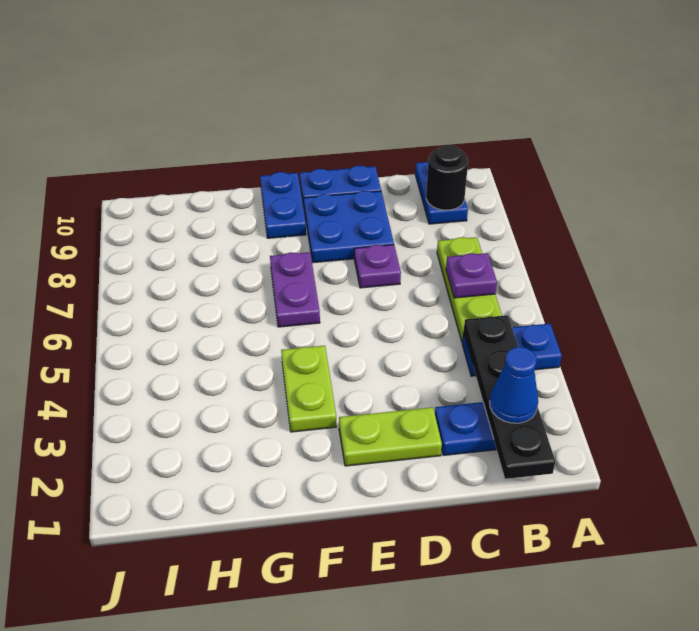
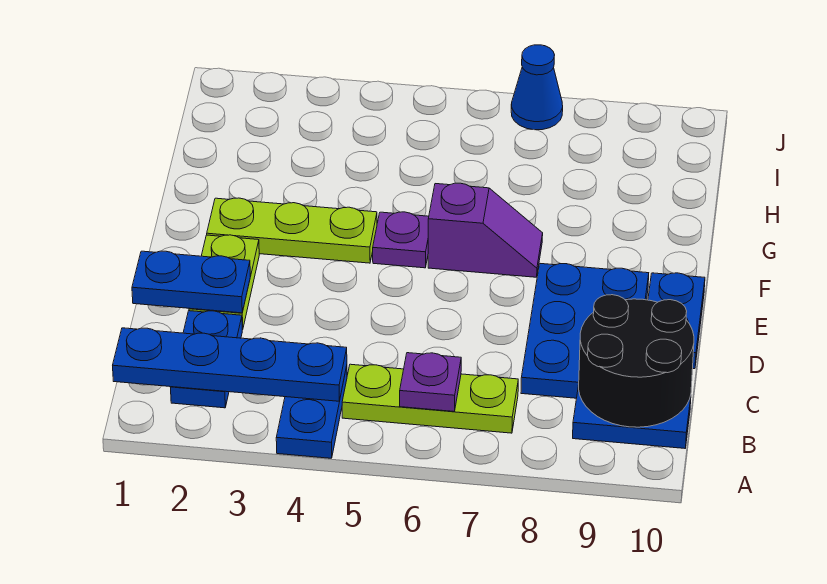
black 1x4 plate [464,315,555,479] -> blue 1x4 plate [113,328,347,401]
blue 1x1 cone [490,347,538,423] -> blue 1x1 cone moved to [511,45,563,130]
black 1x1 round brick [426,145,468,210] -> black 2x2 round brick [579,295,694,427]
purple 1x1 plate [354,245,401,288] -> purple 1x1 plate moved to [373,212,429,268]
blue 2x2 plate [304,191,394,263] -> blue 2x3 plate [521,264,649,398]
lime 1x2 plate [281,346,336,432] -> lime 1x3 plate [207,198,377,263]
purple 1x2 plate [270,252,320,327] -> purple 1x2 slope [428,183,543,277]
blue 1x2 plate [260,172,306,238] -> blue 1x2 plate moved to [132,251,250,313]

